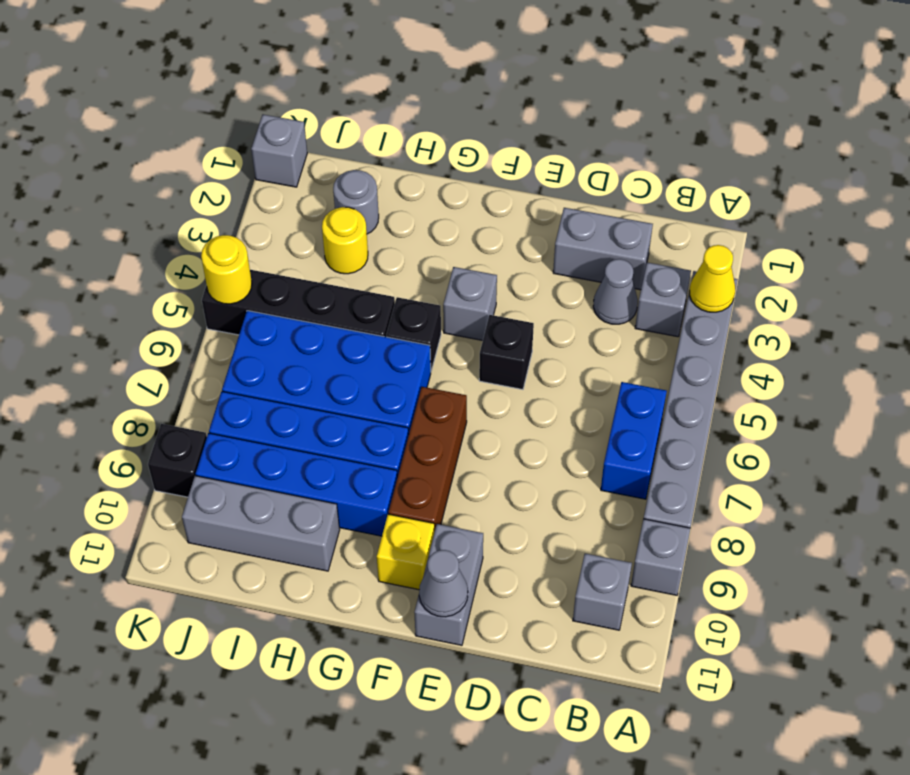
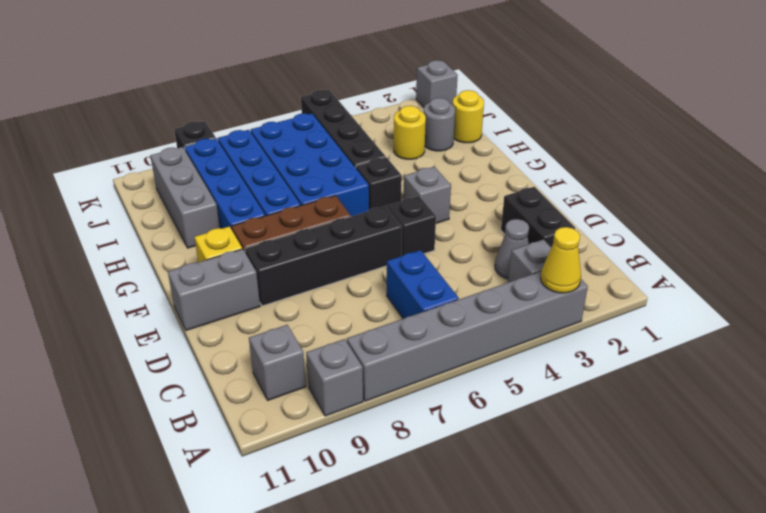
blue 1x2 brick [601,382,667,499] -> blue 1x2 brick turned to [387,250,459,319]
grey 1x2 brick [553,208,653,290] -> black 1x2 brick [501,187,575,247]
none -> black 1x4 brick [245,206,402,306]
grey 1x1 cone [419,550,468,617] -> none
yellow 1x1 round brick [201,235,252,304] -> yellow 1x1 round brick moved to [453,90,484,143]

